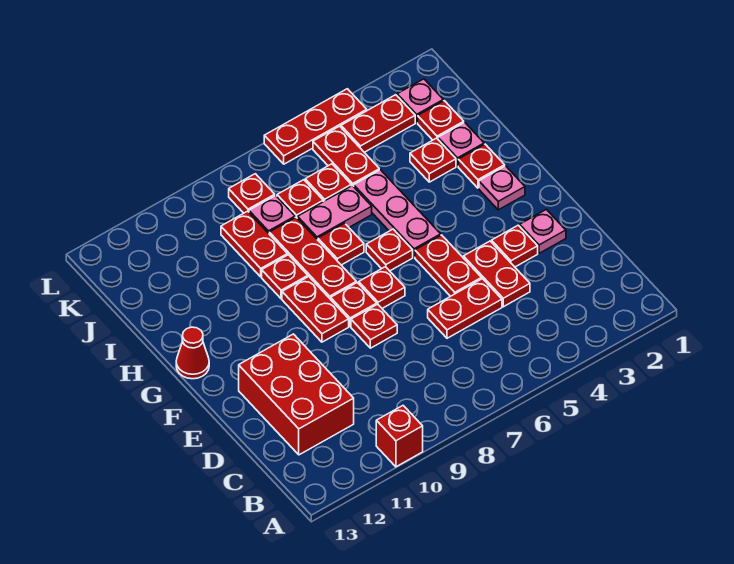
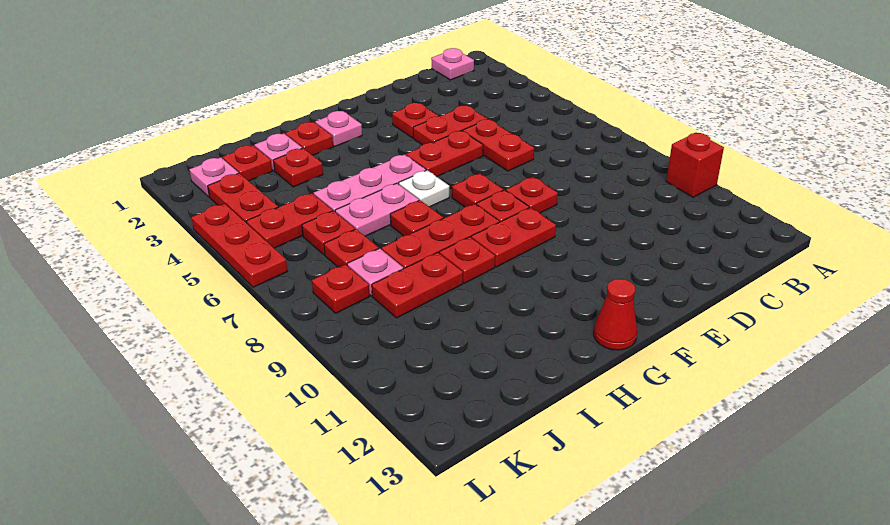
red 2x3 brick [239,334,354,455] -> none
pink 1x1 plate [520,209,566,253] -> pink 1x1 plate moved to [431,48,474,80]
red 1x1 plate [366,229,413,271] -> white 1x1 plate [399,170,449,207]
pink 1x2 plate [297,186,372,240] -> pink 1x2 plate turned to [335,183,419,236]

